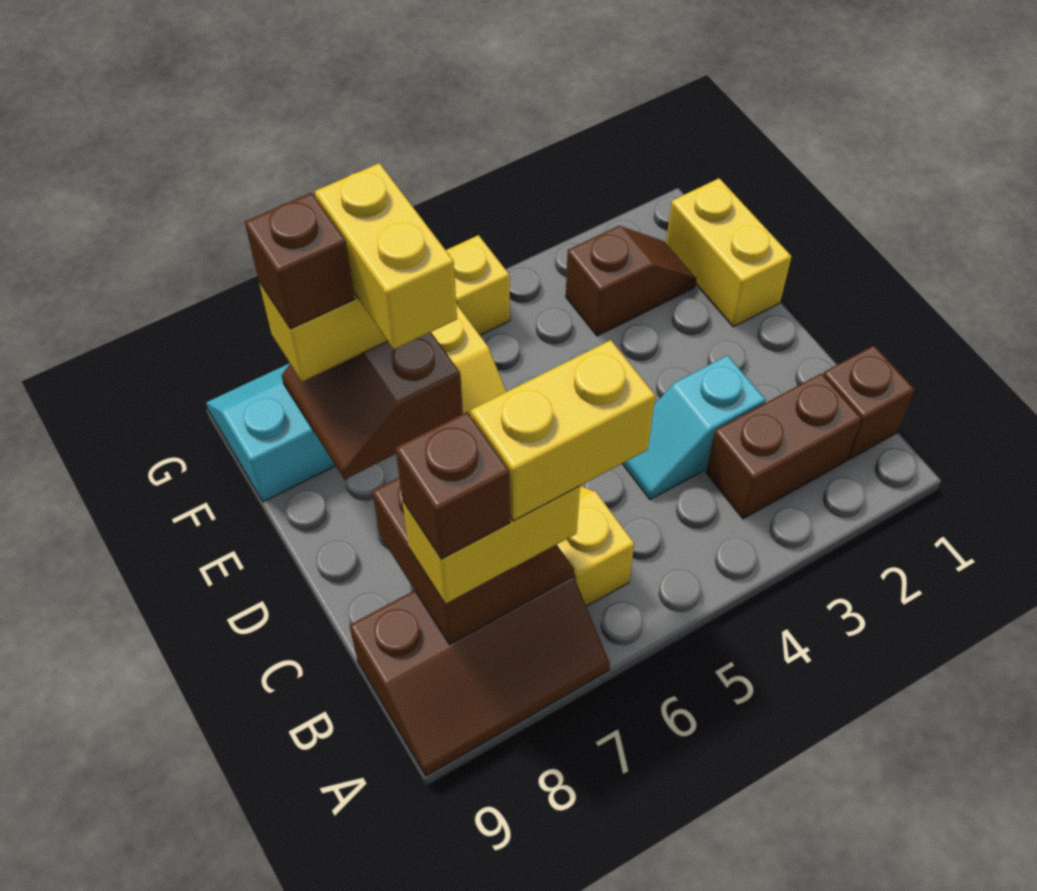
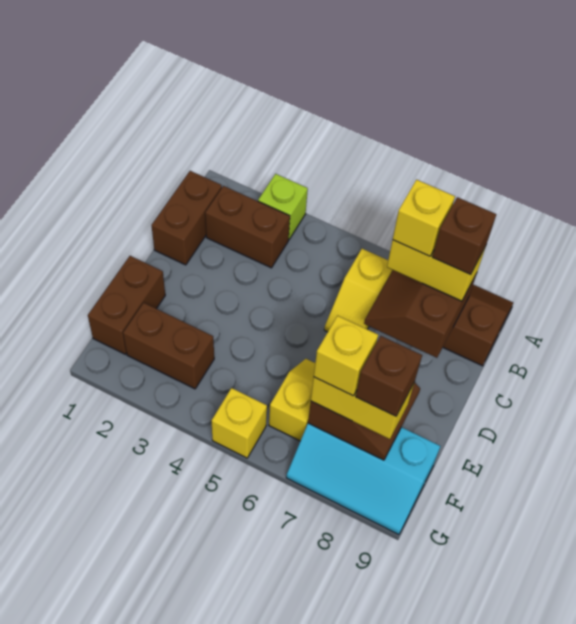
none -> lime 1x1 brick [258,174,308,239]
brown 1x1 brick [823,346,915,460] -> brown 1x2 brick [152,171,222,265]
yellow 1x2 brick [471,340,655,521] -> yellow 1x1 brick [393,180,455,256]
cyan 1x2 slope [622,355,765,500] -> none
yellow 1x2 brick [666,178,792,327] -> brown 1x2 brick [88,256,165,354]
yellow 1x2 brick [315,163,457,349] -> yellow 1x1 brick [314,316,378,396]
brown 1x2 slope [566,226,697,336] -> brown 1x2 brick [123,303,214,389]

